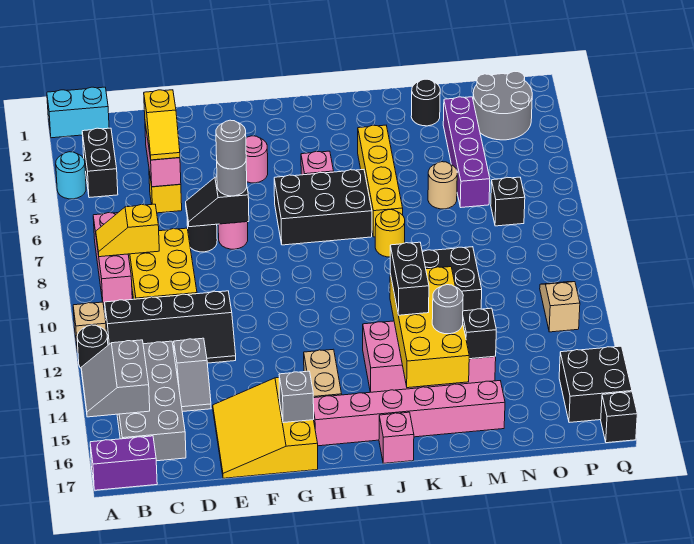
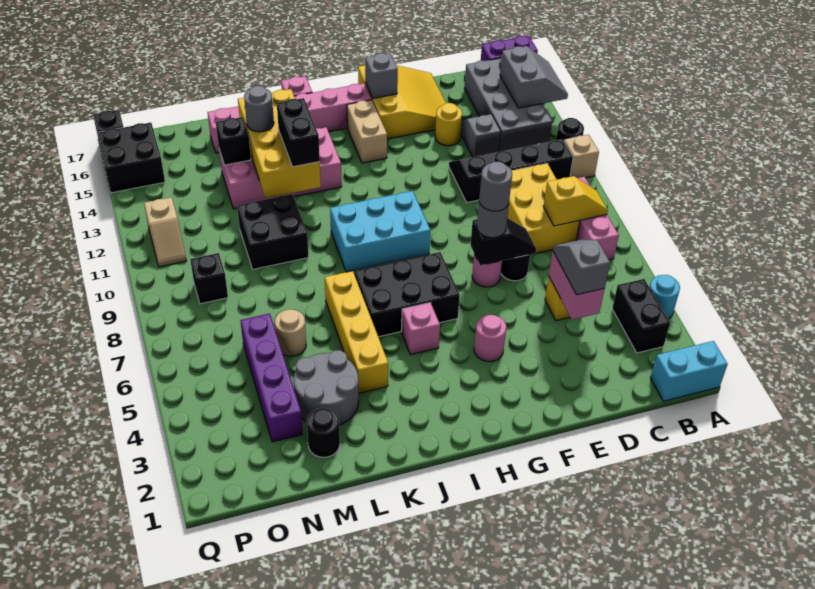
yellow 1x2 slope [144,90,180,160] -> grey 1x2 slope [553,240,610,295]
none -> cyan 2x3 brick [330,191,431,272]
yellow 1x1 round brick [375,210,405,257] -> yellow 1x1 round brick moved to [435,103,462,146]
grey 2x2 round brick [473,71,532,140] -> grey 2x2 round brick moved to [294,350,359,425]
black 1x1 brick [491,177,525,226] -> black 1x1 brick moved to [190,253,228,304]

